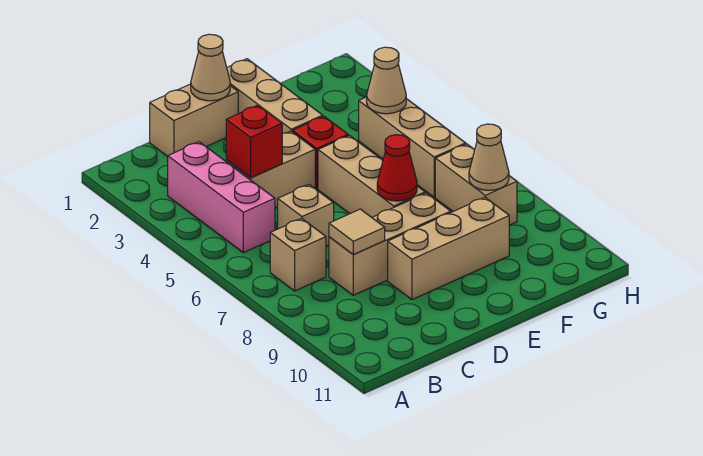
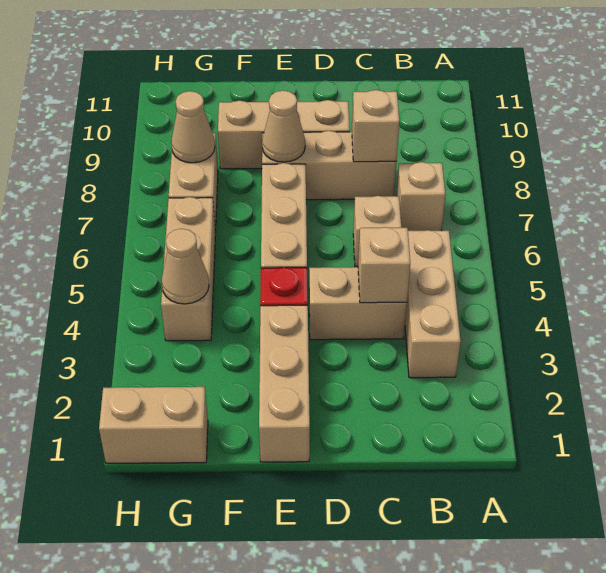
pink 1x3 brick [168,142,275,253] -> tan 1x3 brick [405,230,461,378]
tan 1x2 brick [150,84,238,156] -> tan 1x2 brick moved to [99,387,208,463]
red 1x1 brick [226,105,282,178] -> tan 1x1 brick [358,227,410,303]
tan 1x1 tile [329,209,385,254] -> tan 1x1 brick [352,90,399,162]
tan 1x1 cone [191,34,230,101] -> tan 1x1 cone moved to [262,91,305,162]
red 1x1 cone [377,135,417,201] -> none

